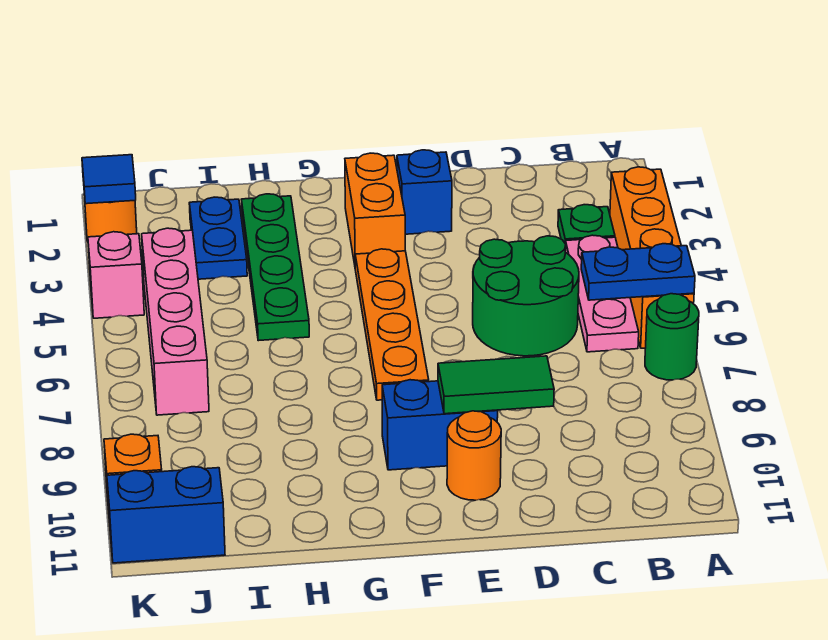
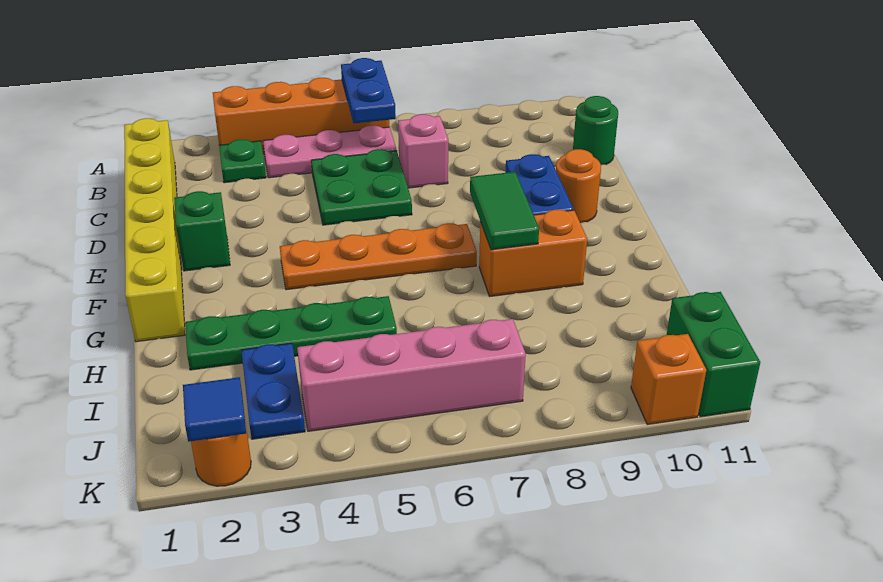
green 1x1 round brick [645,294,699,380] -> green 1x1 round brick moved to [573,96,618,165]
none -> yellow 1x6 brick [124,118,185,342]
green 2x2 round brick [473,236,579,356] -> green 2x2 plate [311,149,412,225]
green 1x2 tile [438,356,554,414] -> green 1x2 tile moved to [470,172,539,250]
blue 1x1 brick [397,150,452,234] -> green 1x1 brick [174,191,230,271]
orange 1x2 brick [345,153,405,264] -> orange 1x2 brick moved to [479,209,587,296]
blue 1x2 plate [189,197,247,279] -> blue 1x2 plate turned to [241,343,305,439]
blue 1x2 brick [107,467,225,563] -> green 1x2 brick [667,292,760,417]
pink 1x1 brick [88,232,144,318] -> pink 1x1 brick moved to [398,114,448,188]

